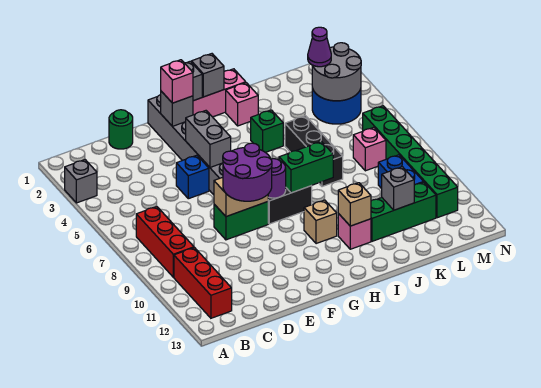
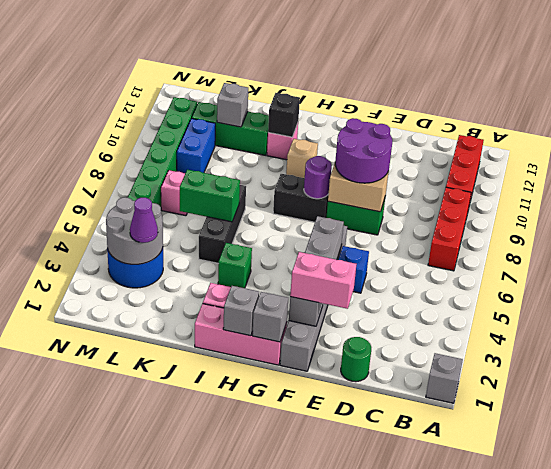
grey 1x1 brick [65,160,97,203] -> grey 1x1 brick moved to [426,353,463,403]
pink 1x1 brick [161,60,193,103] -> pink 1x2 brick [290,252,356,309]
green 1x2 brick [279,141,333,193] -> green 1x2 brick moved to [180,170,240,222]
tan 1x1 brick [338,183,371,226] -> black 1x1 brick [268,93,300,137]

